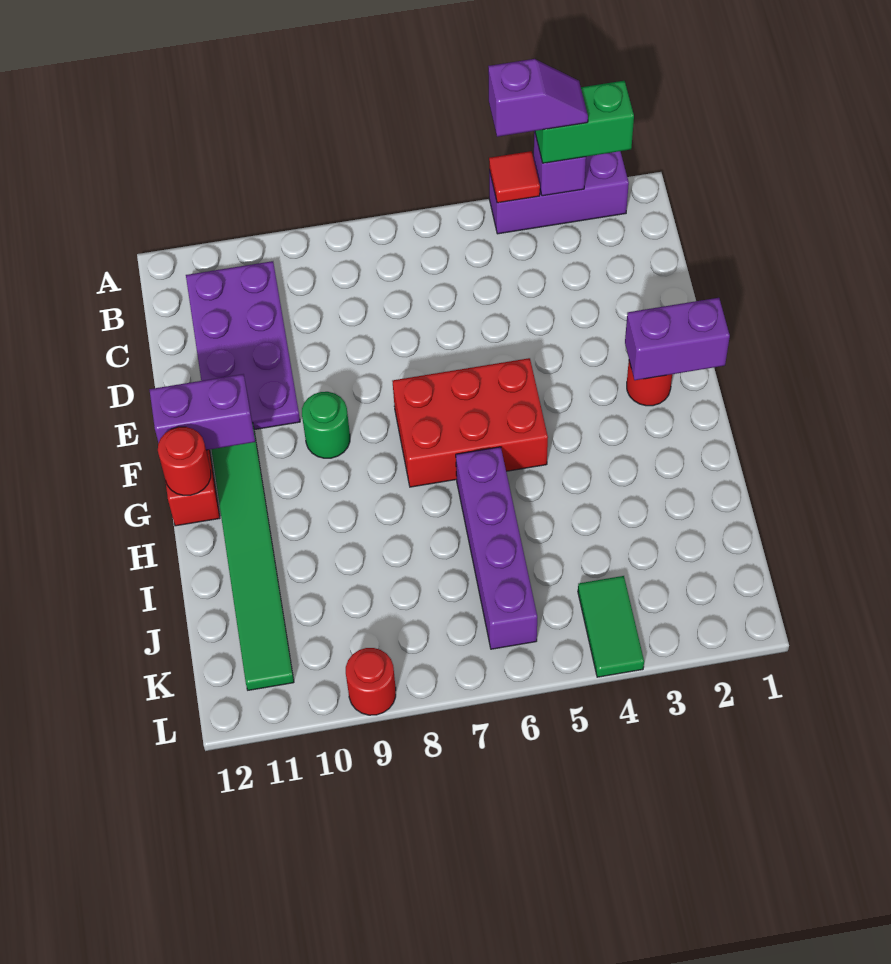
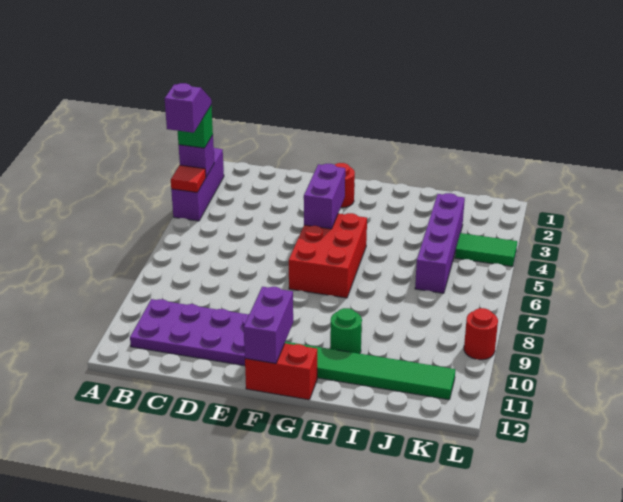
green 1x2 brick [535,81,634,163] -> green 1x1 brick [178,106,213,148]
purple 1x2 brick [625,298,730,380] -> purple 1x2 brick moved to [304,164,345,229]
green 1x1 round brick [302,392,350,458] -> green 1x1 round brick moved to [330,308,362,354]
red 1x1 round brick [158,427,211,495] -> none
purple 1x4 brick [456,447,537,649] -> purple 1x4 brick turned to [415,193,465,293]

